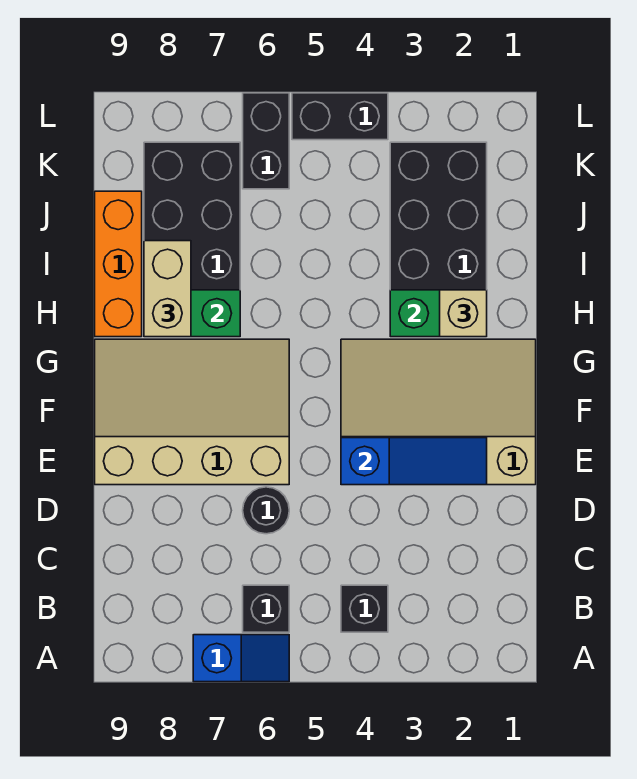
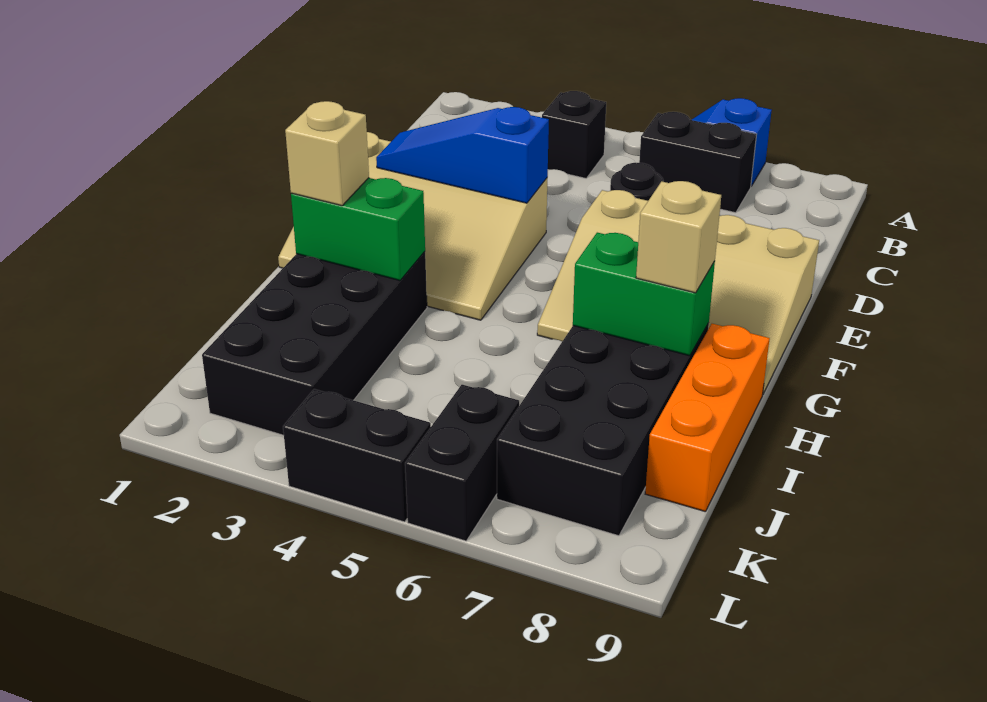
black 1x1 brick [243,585,289,632] -> black 1x2 brick [639,112,757,213]
tan 1x2 brick [144,241,191,337] -> tan 1x1 brick [636,181,721,293]

